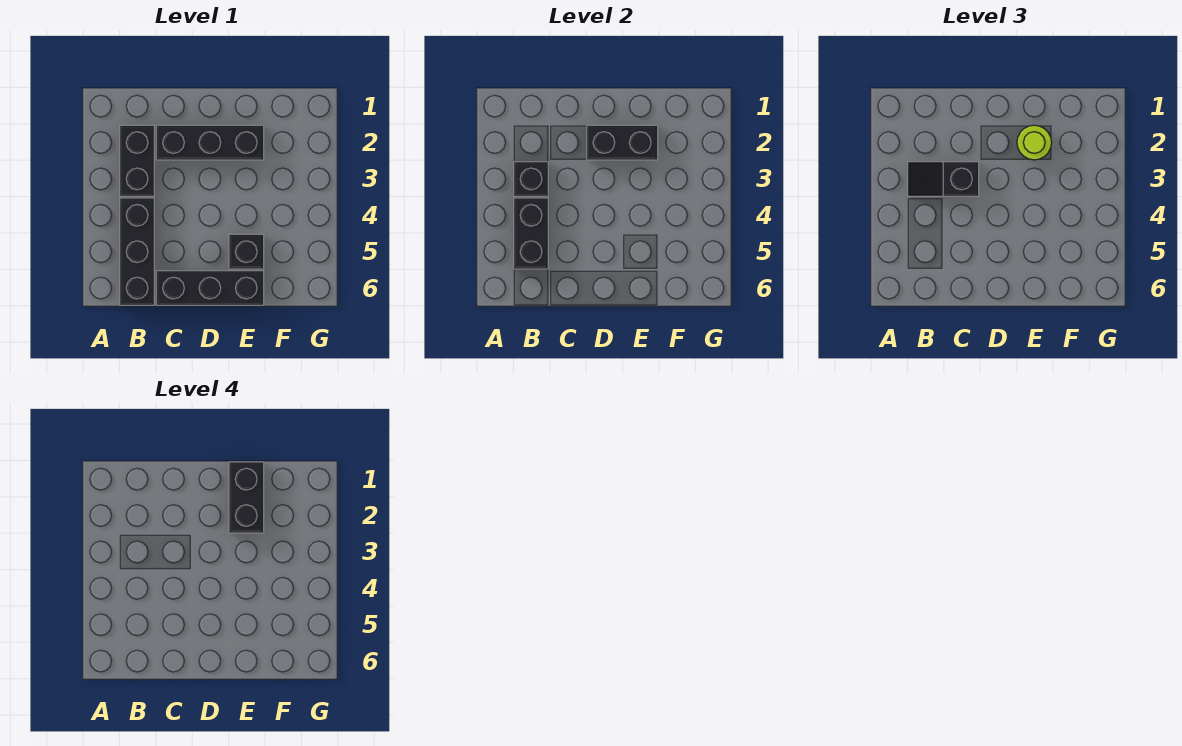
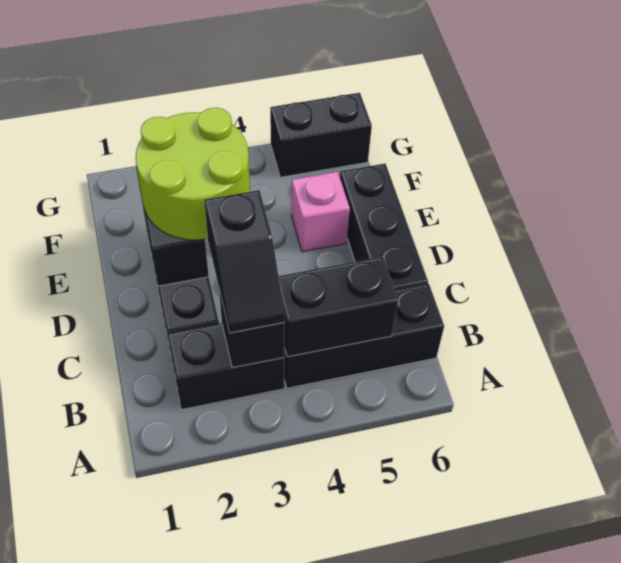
black 1x2 brick [229,462,264,533] -> black 1x2 brick moved to [270,93,372,177]
lime 1x1 round brick [1017,125,1052,160] -> lime 2x2 round brick [136,108,250,240]
black 1x1 brick [229,234,264,269] -> pink 1x1 brick [291,172,350,252]

